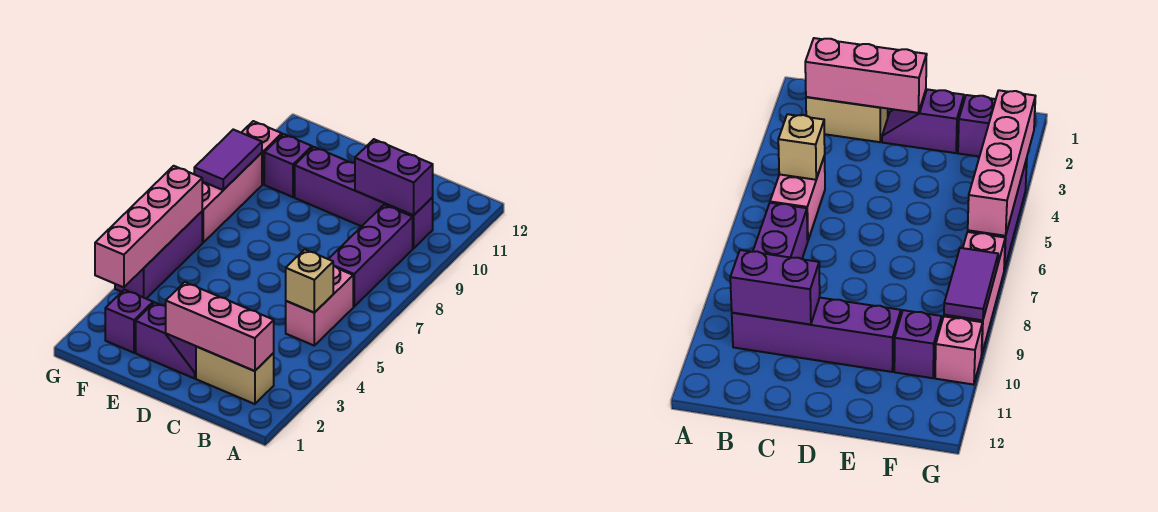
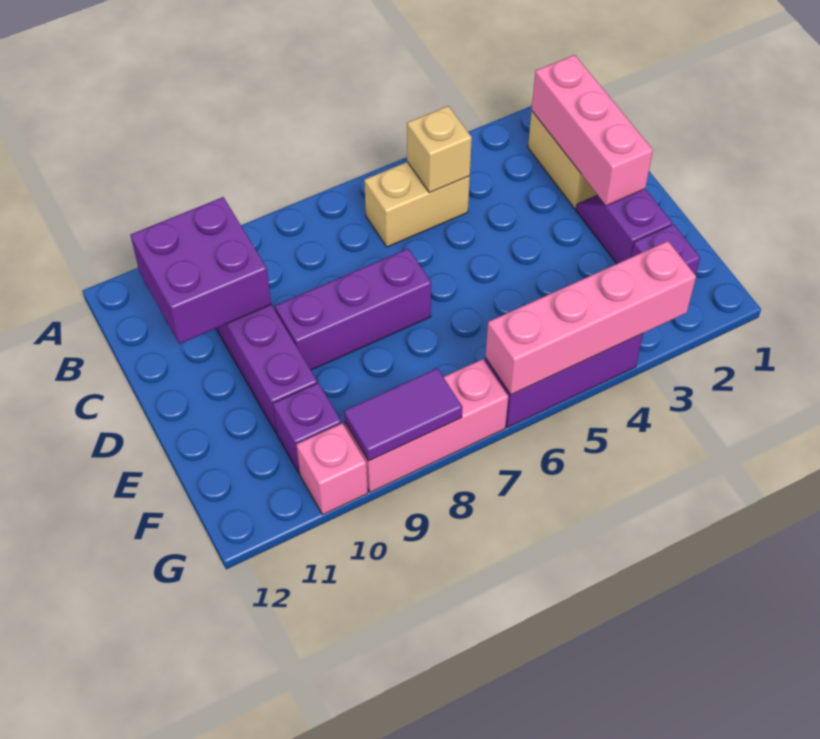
pink 1x2 brick [286,266,353,345] -> tan 1x2 brick [364,162,470,247]
purple 1x3 brick [329,205,413,307] -> purple 1x3 brick moved to [275,249,431,370]
purple 1x2 brick [355,139,433,215] -> purple 2x2 brick [131,197,271,344]

